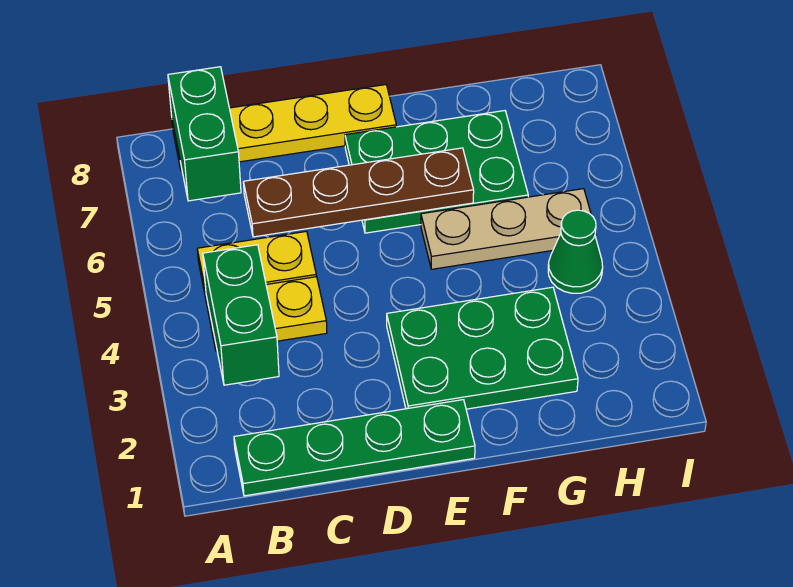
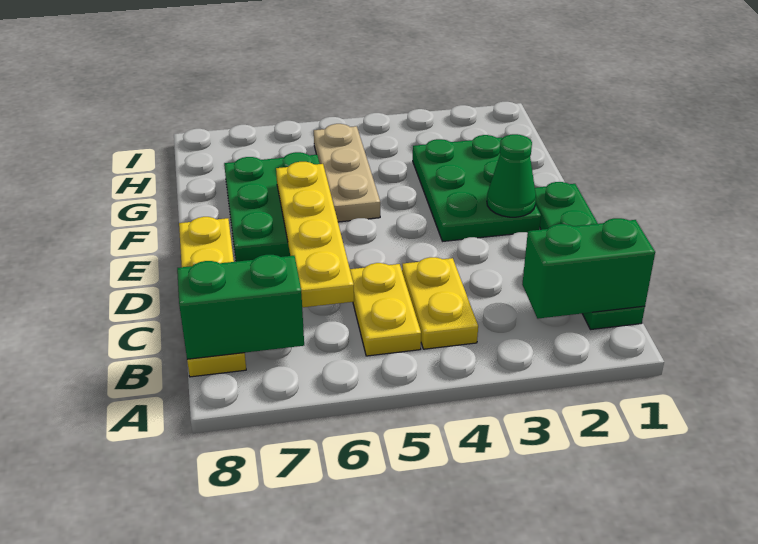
green 1x2 brick [203,245,279,385] -> green 1x2 brick moved to [522,218,655,319]
brown 1x4 plate [243,148,474,237] -> yellow 1x4 plate [276,162,354,307]
green 1x1 cone [548,210,603,293] -> green 1x1 cone moved to [487,134,536,217]

